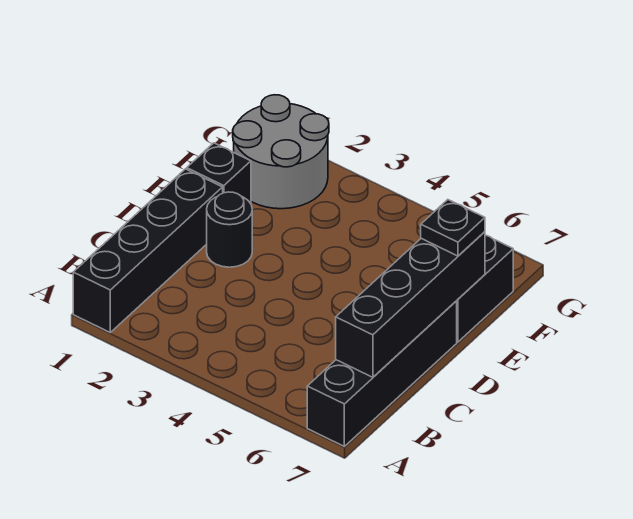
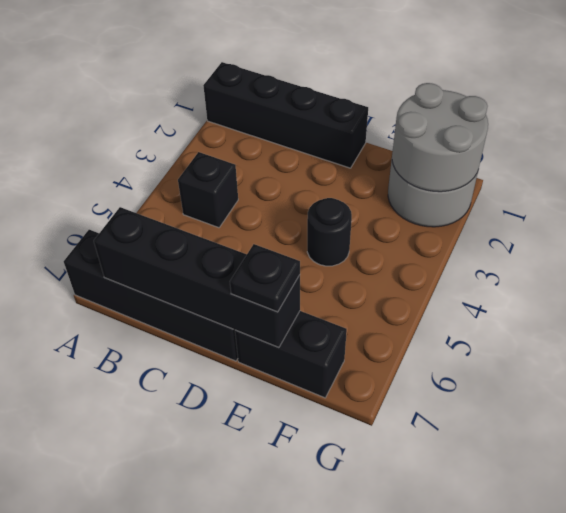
black 1x1 round brick [207,192,252,267] -> black 1x1 round brick moved to [307,198,352,266]
black 1x1 brick [187,143,251,204] -> black 1x1 brick moved to [178,152,238,228]
none -> grey 2x2 round brick [392,83,488,192]

